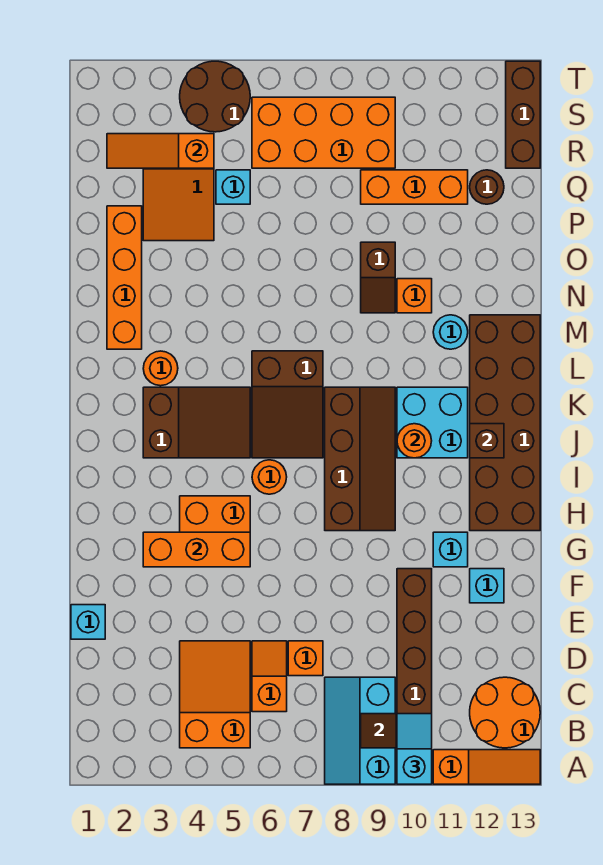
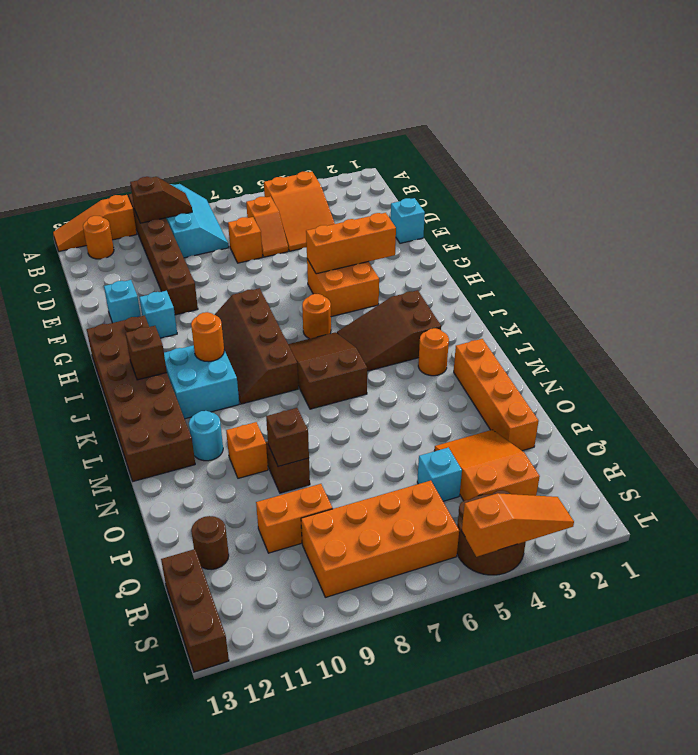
cyan 1x2 slope [397,714,432,784] -> none
orange 2x2 round brick [470,677,540,748] -> orange 1x1 round brick [83,216,114,259]
none -> brown 1x1 brick [266,408,309,467]
orange 1x3 brick [361,170,468,204] -> orange 1x2 brick [256,484,333,553]
orange 1x3 slope [107,134,214,168] -> orange 1x3 slope moved to [462,493,574,557]

